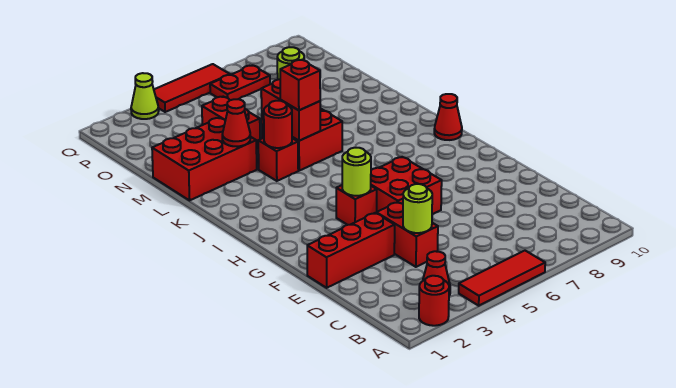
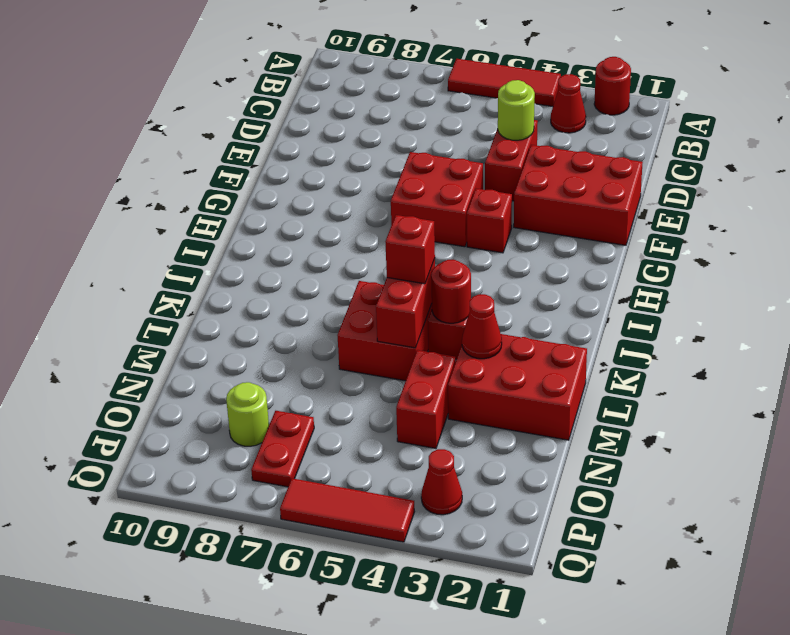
red 1x3 brick [307,213,395,288] -> red 2x3 brick [514,145,643,245]
lime 1x1 round brick [342,148,371,196] -> none
red 1x1 cone [434,94,462,140] -> red 1x1 cone moved to [421,449,462,515]
red 1x2 plate [210,65,270,100] -> red 1x2 plate turned to [251,411,314,487]
lime 1x1 cone [131,73,159,119] -> none

